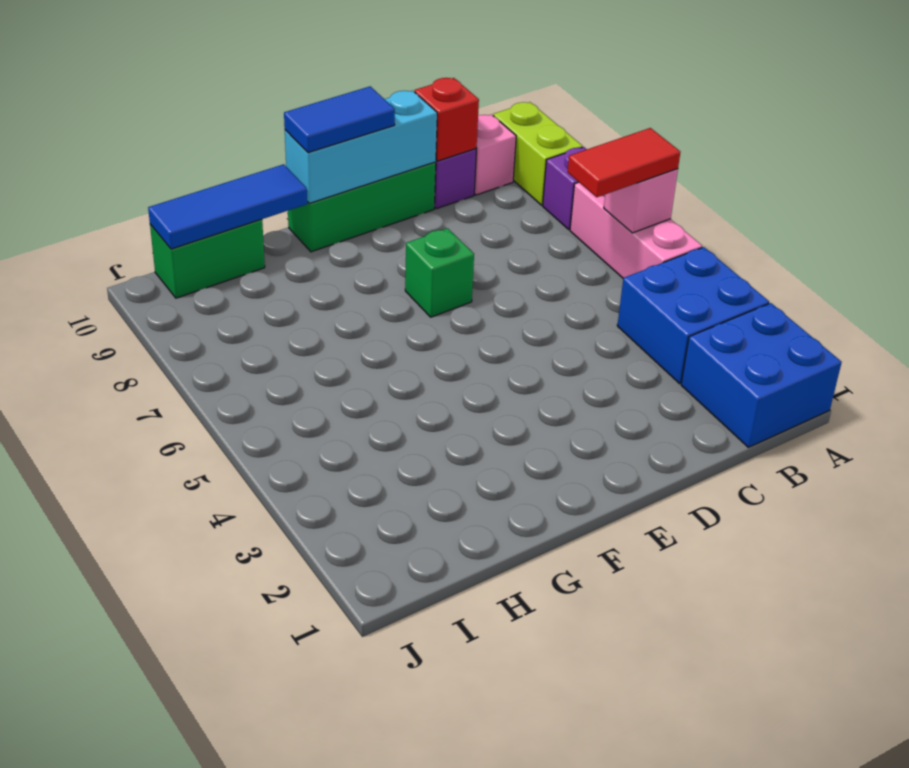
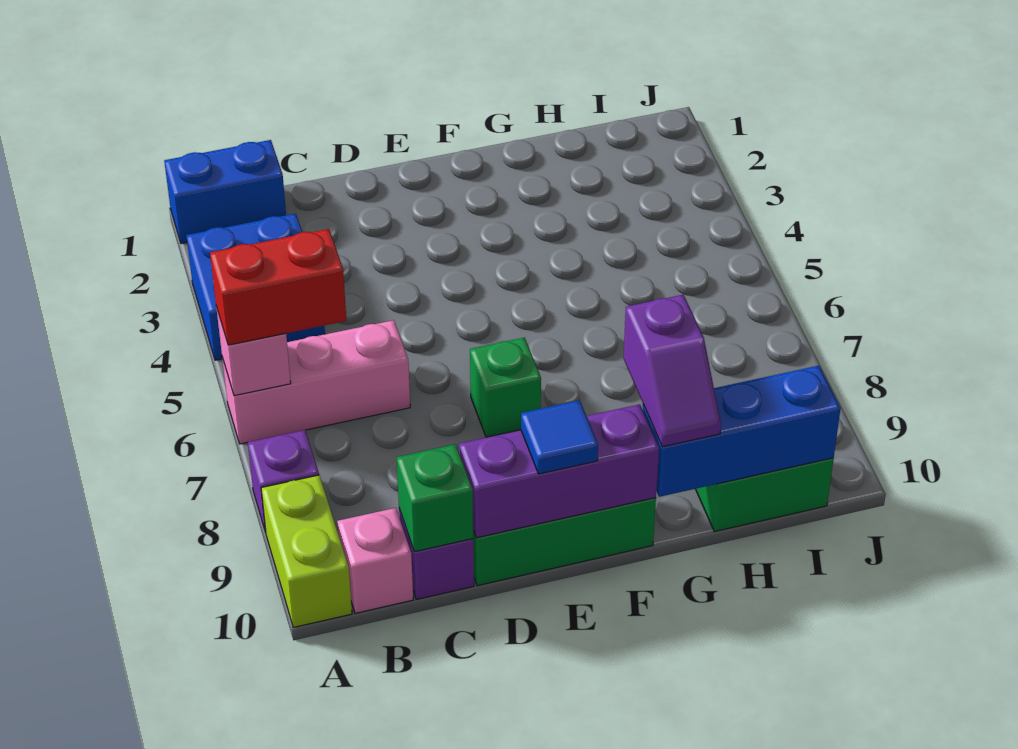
blue 2x2 brick [681,303,842,447] -> blue 1x2 brick [164,140,286,244]
pink 1x3 brick [570,182,702,278] -> pink 1x3 brick turned to [222,320,410,444]
red 1x2 tile [568,128,680,197] -> red 1x2 brick [210,229,346,345]
red 1x1 brick [415,78,479,161] -> green 1x1 brick [397,444,473,552]
cyan 1x3 brick [285,91,437,203] -> purple 1x3 brick [459,404,659,538]
blue 1x2 tile [284,86,395,153] -> blue 1x1 tile [521,400,598,474]
none -> purple 1x2 slope [623,295,721,447]
blue 1x3 tile [148,164,307,249] -> blue 1x3 brick [643,366,841,497]

